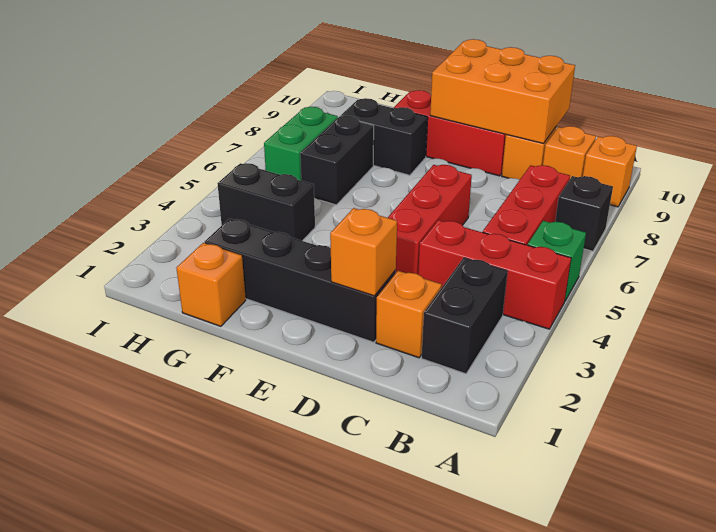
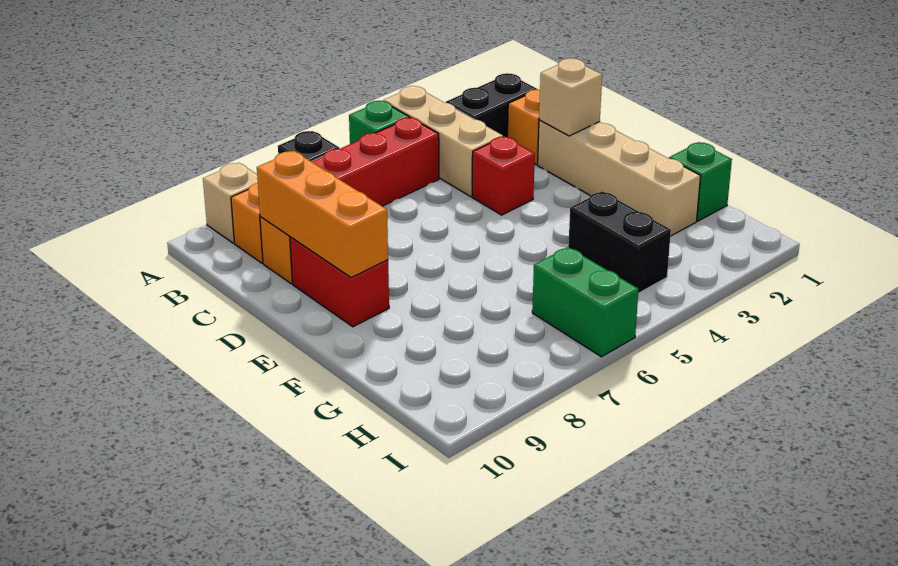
red 1x3 brick [418,220,571,329] -> tan 1x3 brick [383,86,503,196]
orange 1x1 brick [583,136,637,207] -> tan 1x1 brick [203,163,258,243]
orange 2x3 brick [430,39,575,144] -> orange 1x3 brick [257,151,388,278]
black 1x4 brick [205,218,396,342] -> tan 1x4 brick [538,120,700,236]
orange 1x1 brick [330,208,397,296] -> tan 1x1 brick [539,58,602,136]
red 1x3 brick [388,165,472,274] -> red 1x1 brick [472,136,535,215]
red 1x3 brick [394,90,506,176] -> red 1x2 brick [290,237,389,327]
black 1x2 brick [340,98,428,175] -> none
orange 1x1 brick [176,243,246,326] -> green 1x1 brick [669,142,732,221]
black 1x2 brick [300,116,374,205] -> none
green 1x2 brick [264,107,338,181] -> green 1x2 brick turned to [532,247,639,357]

